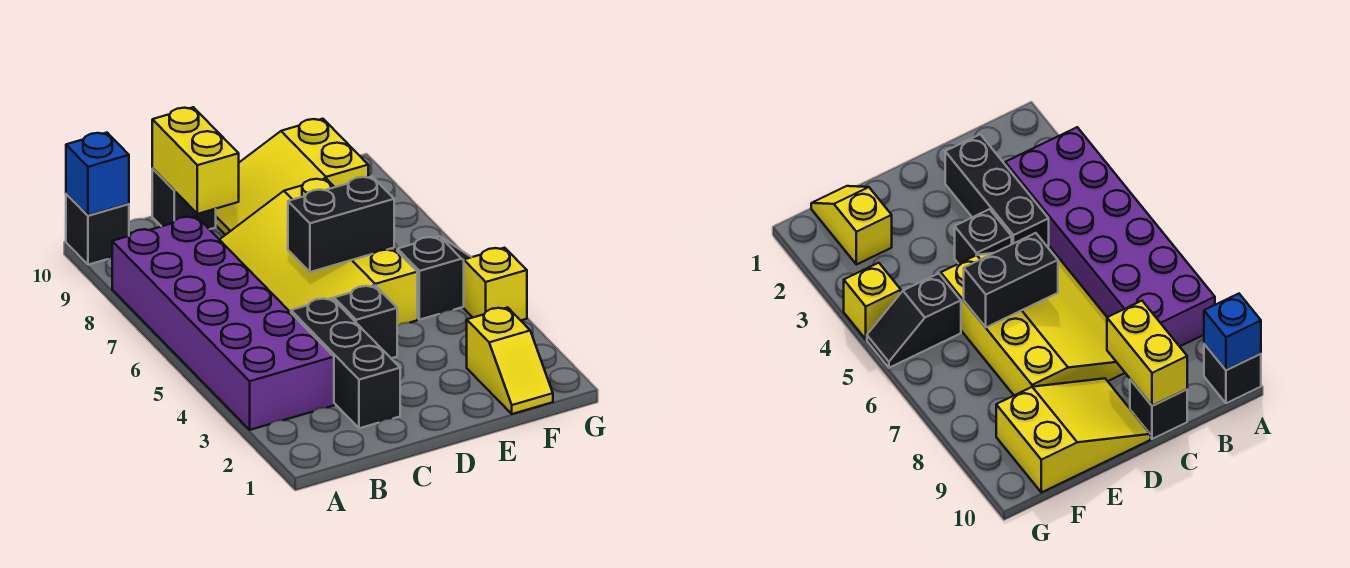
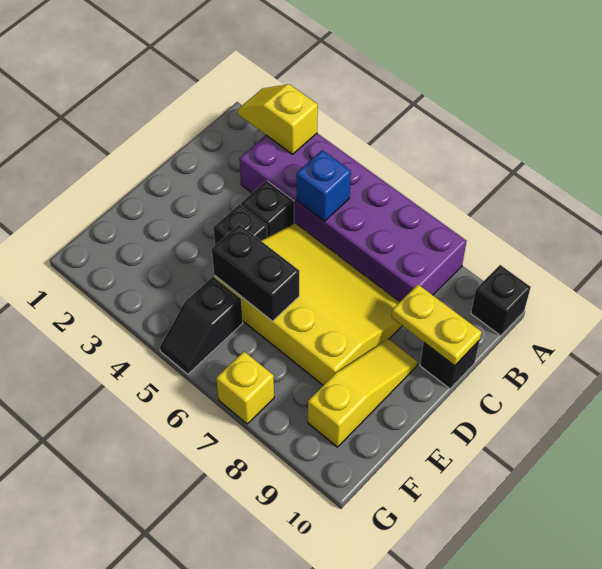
blue 1x1 brick [66,133,129,215] -> blue 1x1 brick moved to [296,150,351,221]
black 1x3 brick [291,298,400,428] -> black 1x1 brick [241,181,294,237]
yellow 1x2 brick [152,107,239,214] -> yellow 1x2 plate [392,285,481,366]
black 1x2 brick [288,177,394,272] -> black 1x2 brick turned to [212,224,299,321]
yellow 2x3 slope [216,119,368,235] -> yellow 1x3 slope [308,339,418,447]
yellow 1x2 slope [467,308,553,414] -> yellow 1x2 slope moved to [238,84,318,154]
yellow 1x1 brick [464,248,527,320] -> yellow 1x1 brick moved to [216,352,274,424]

